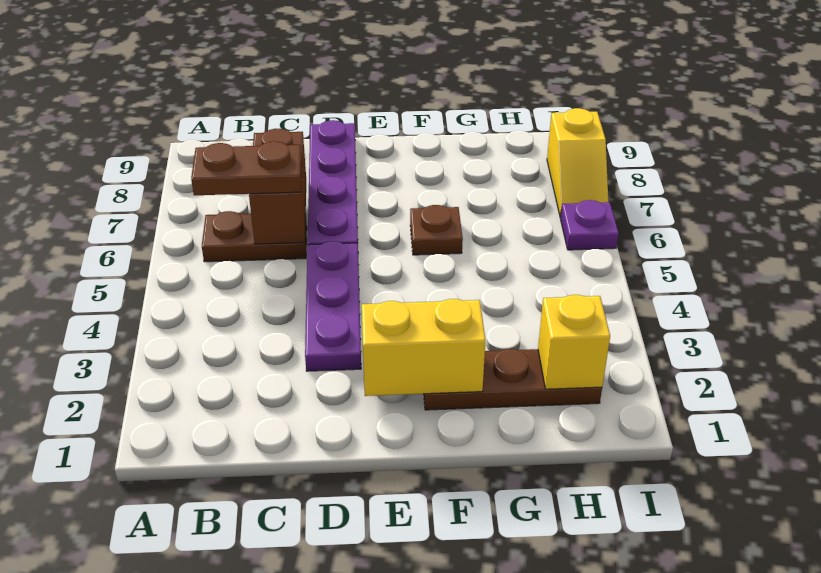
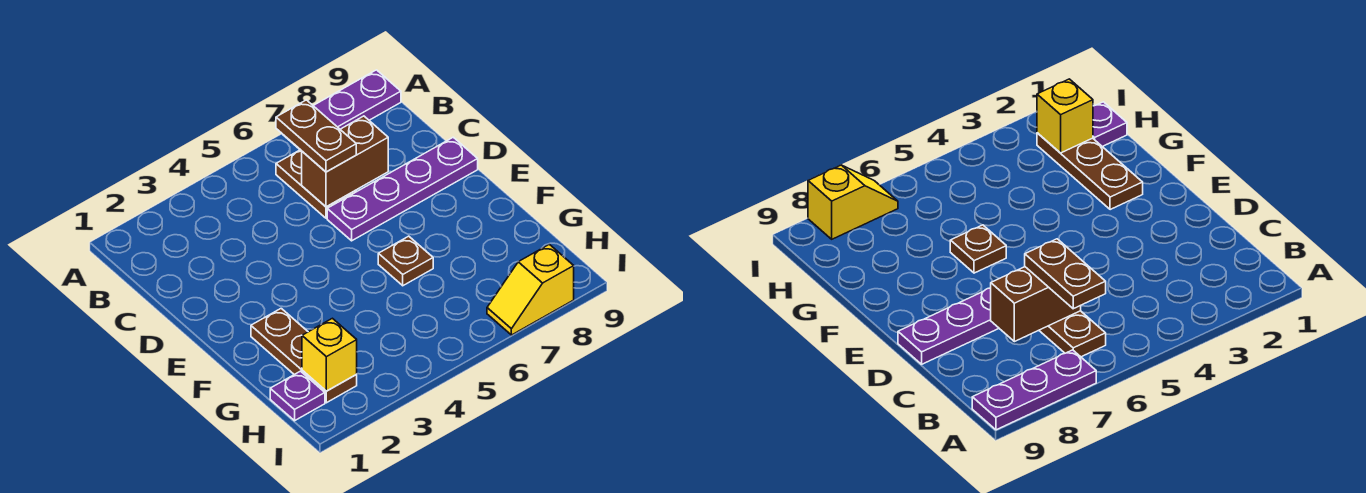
purple 1x3 plate [305,241,361,371] -> purple 1x3 plate moved to [286,70,401,148]
yellow 1x2 brick [362,299,485,396] -> none
purple 1x1 plate [560,200,619,250] -> purple 1x1 plate moved to [270,371,325,421]

